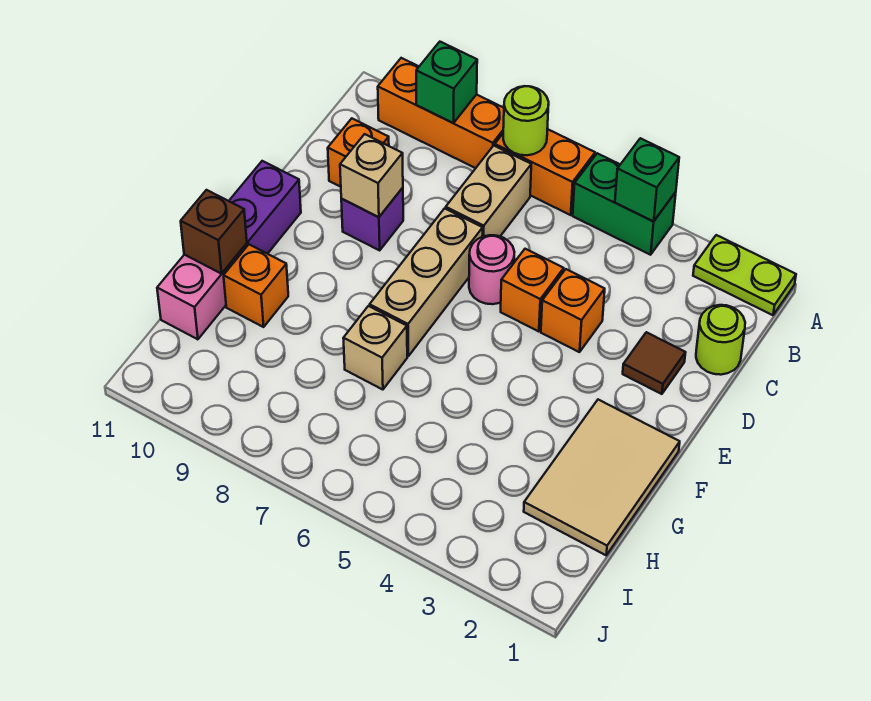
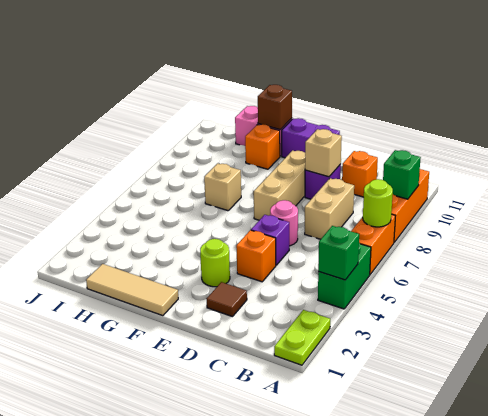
tan 1x2 brick [446,146,531,237] -> tan 1x2 brick turned to [305,178,354,239]
lime 1x1 round brick [696,305,745,375] -> lime 1x1 round brick moved to [200,239,230,287]
orange 1x1 brick [501,249,564,332] -> purple 1x1 brick [251,215,289,265]
tan 1x3 brick [370,208,483,356] -> tan 1x3 brick turned to [254,151,305,220]
tan 2x3 tile [524,400,680,555] -> tan 1x3 tile [86,264,178,316]

